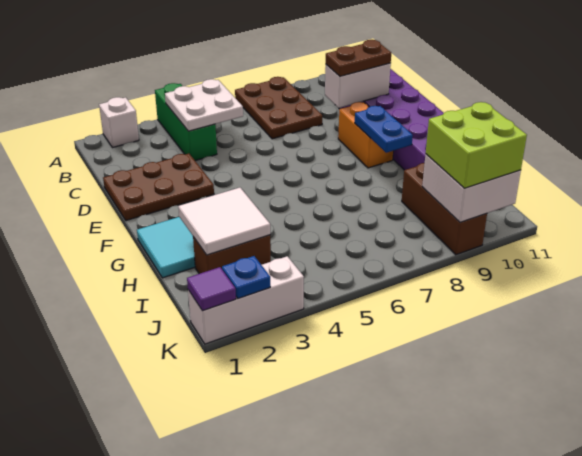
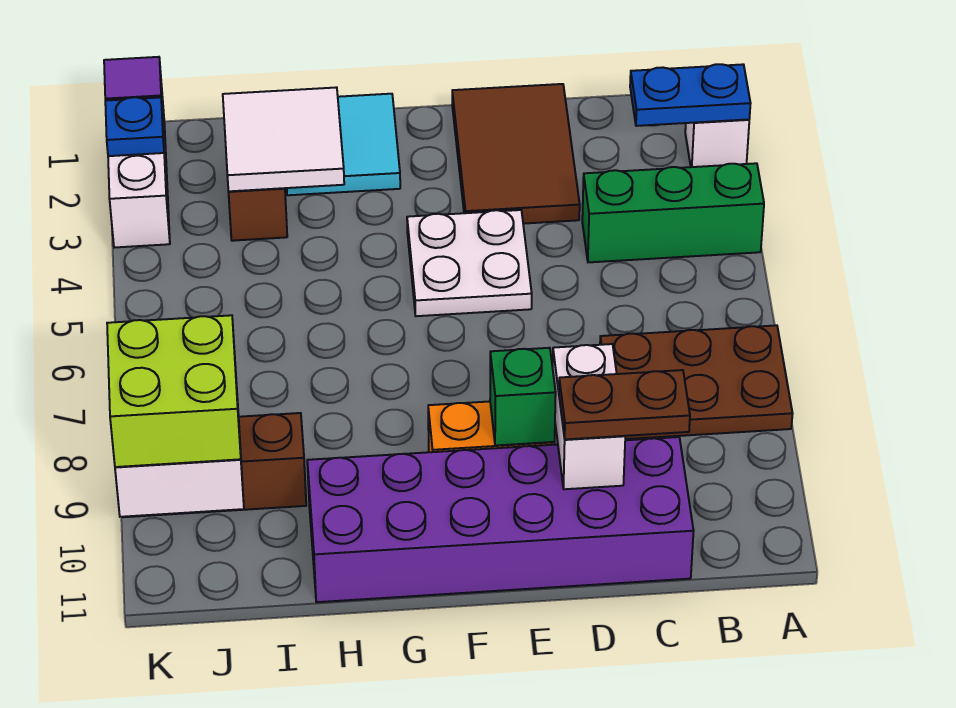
white 2x2 plate [165,79,243,131] -> white 2x2 plate moved to [407,210,532,316]
brown 2x3 plate [103,154,214,221] -> brown 2x3 tile [452,84,580,224]
brown 1x2 plate [326,40,391,76] -> brown 1x2 plate turned to [559,370,690,439]
none -> green 1x1 brick [490,348,556,445]
blue 1x2 plate [355,106,413,153] -> blue 1x2 plate moved to [630,64,751,126]

